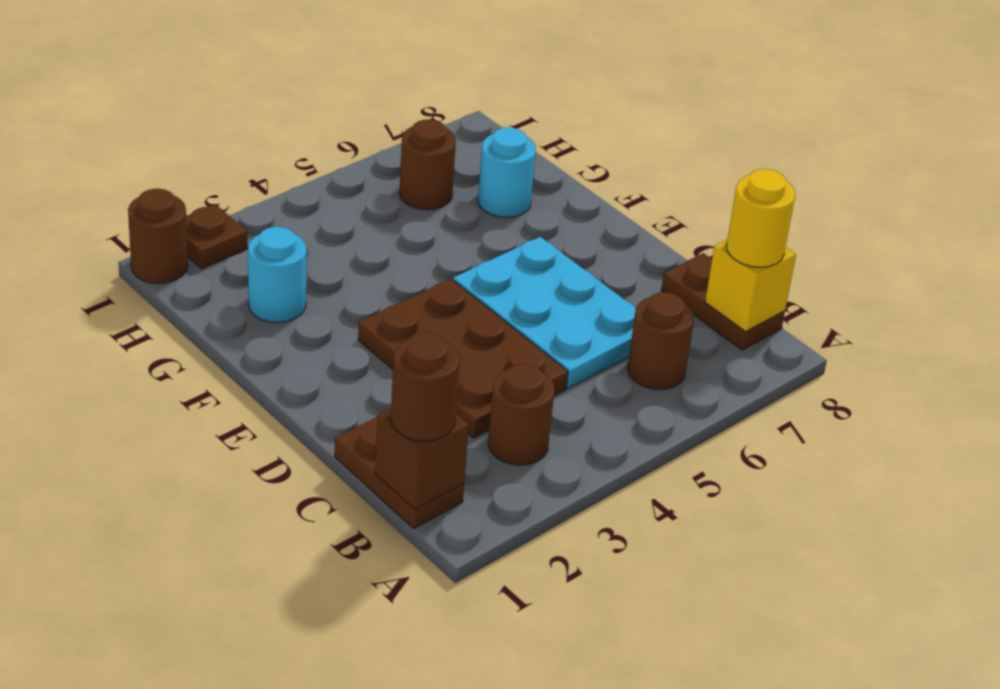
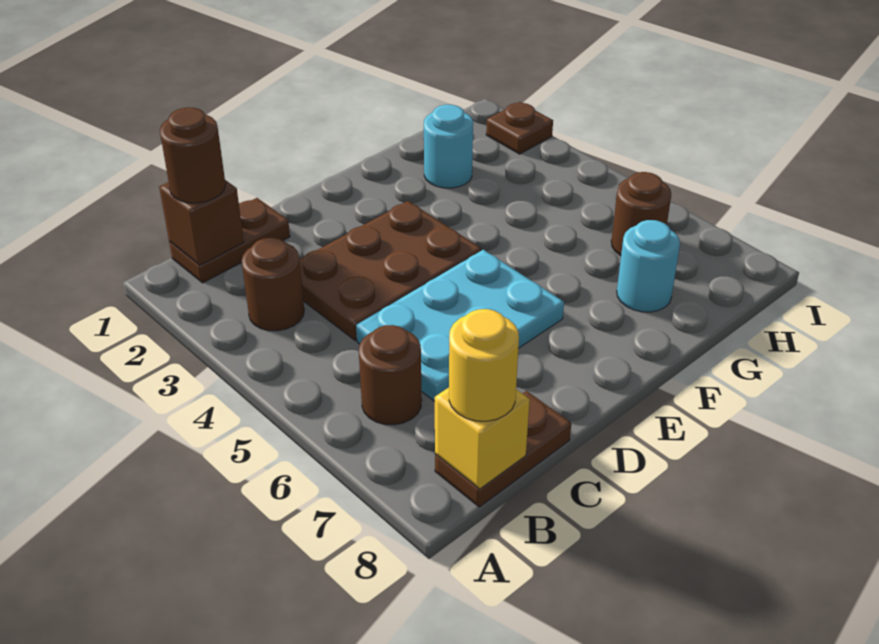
brown 1x1 round brick [128,189,188,283] -> none

